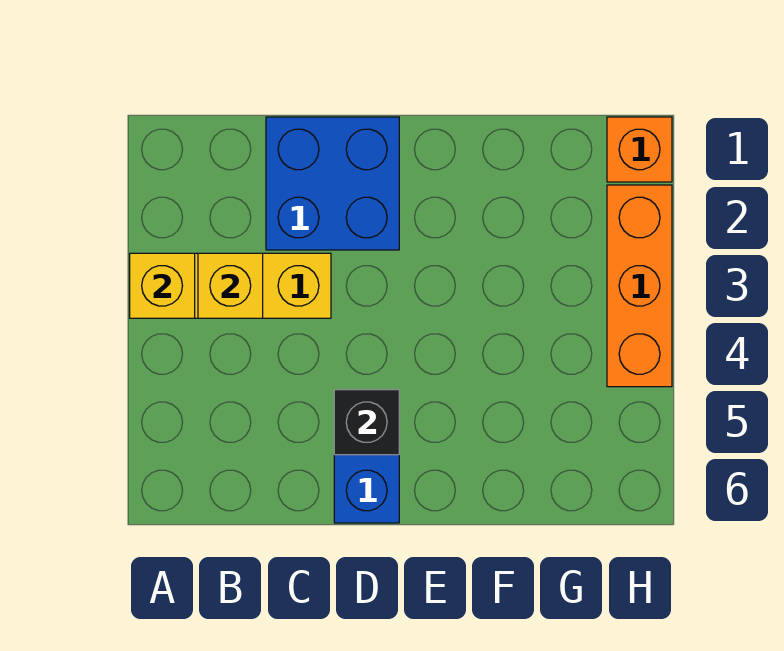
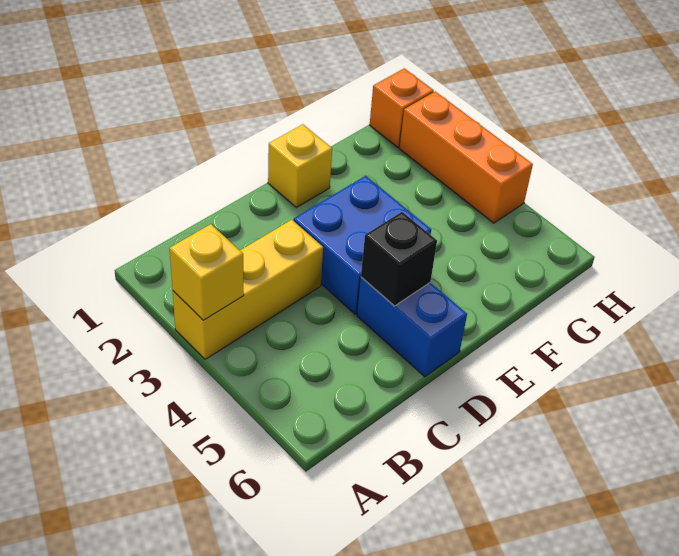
yellow 1x1 brick [198,253,263,318] -> yellow 1x1 brick moved to [268,124,332,208]
blue 2x2 brick [266,117,399,250] -> blue 2x2 brick moved to [294,176,431,314]

